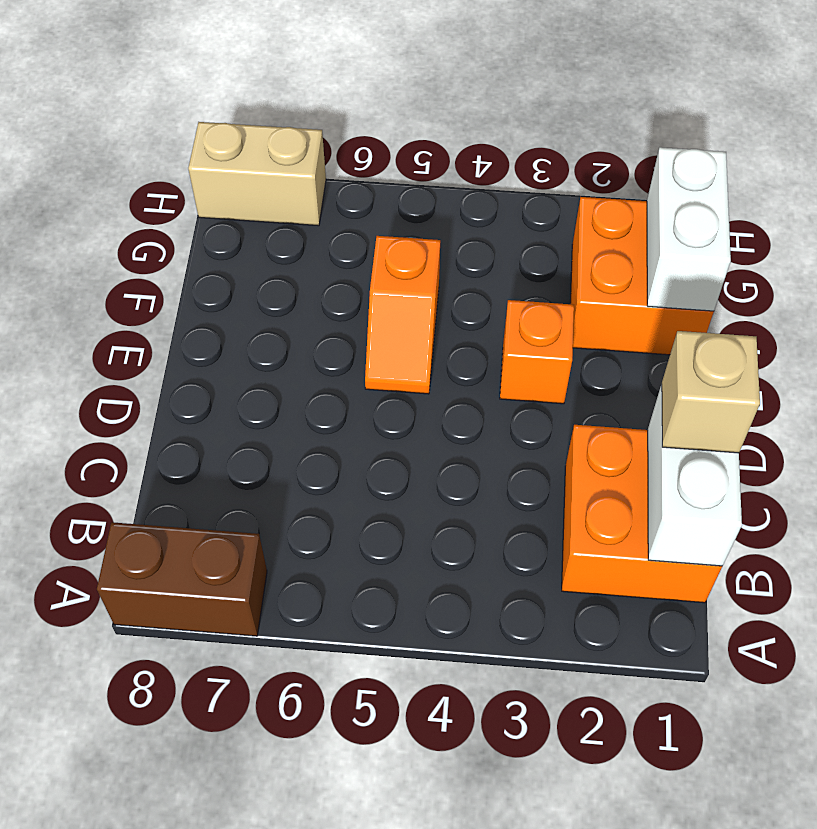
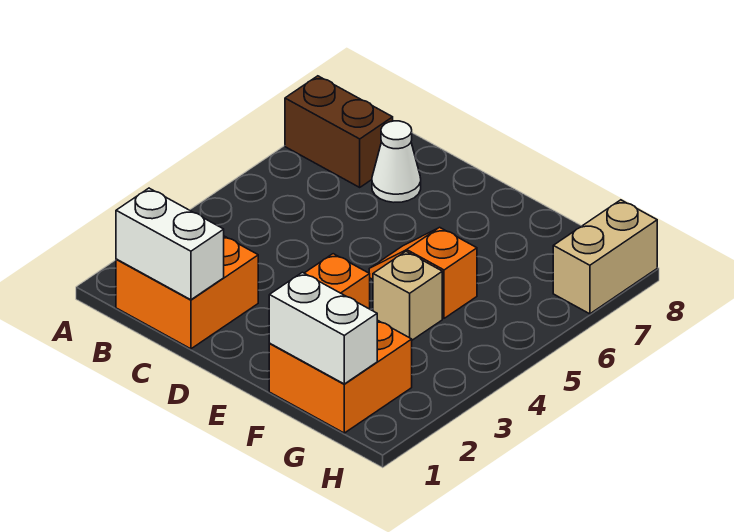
brown 1x2 brick [97,522,267,636] -> brown 1x2 brick turned to [285,76,393,187]
tan 1x1 brick [662,331,760,453] -> tan 1x1 brick moved to [373,251,442,340]
none -> white 1x1 cone [372,121,421,202]

